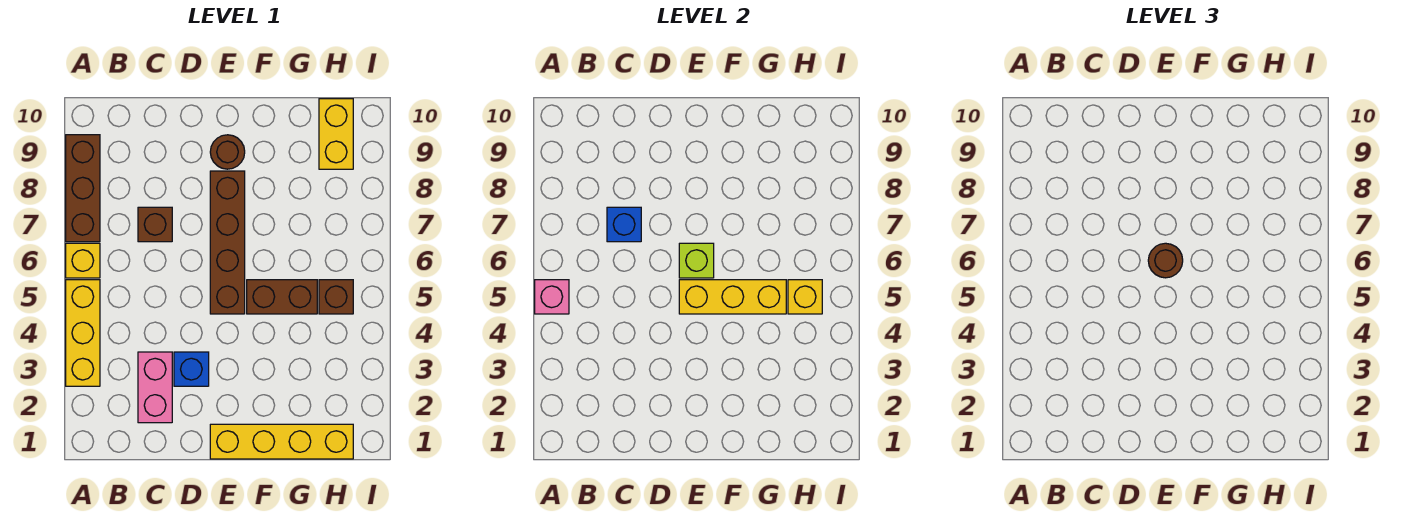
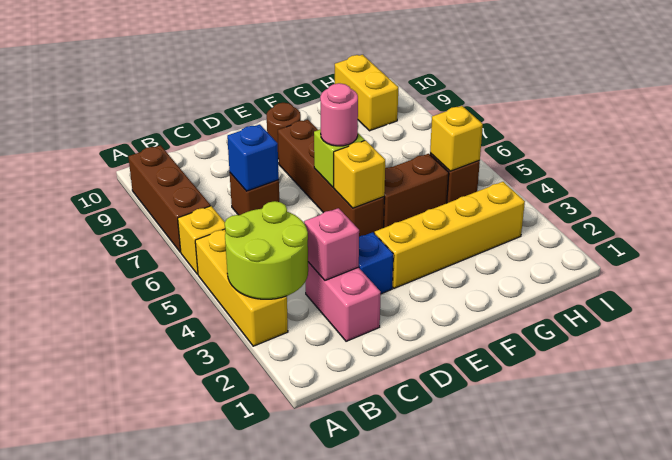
none -> lime 2x2 round brick [225,201,308,299]
pink 1x1 brick [535,280,569,314] -> pink 1x1 brick moved to [304,208,359,280]
yellow 1x4 brick [210,424,353,459] -> yellow 1x4 brick moved to [375,182,525,288]
yellow 1x3 brick [679,280,786,314] -> yellow 1x1 brick [334,140,385,208]
brown 1x1 round brick [1148,243,1183,278] -> pink 1x1 round brick [320,83,358,146]

